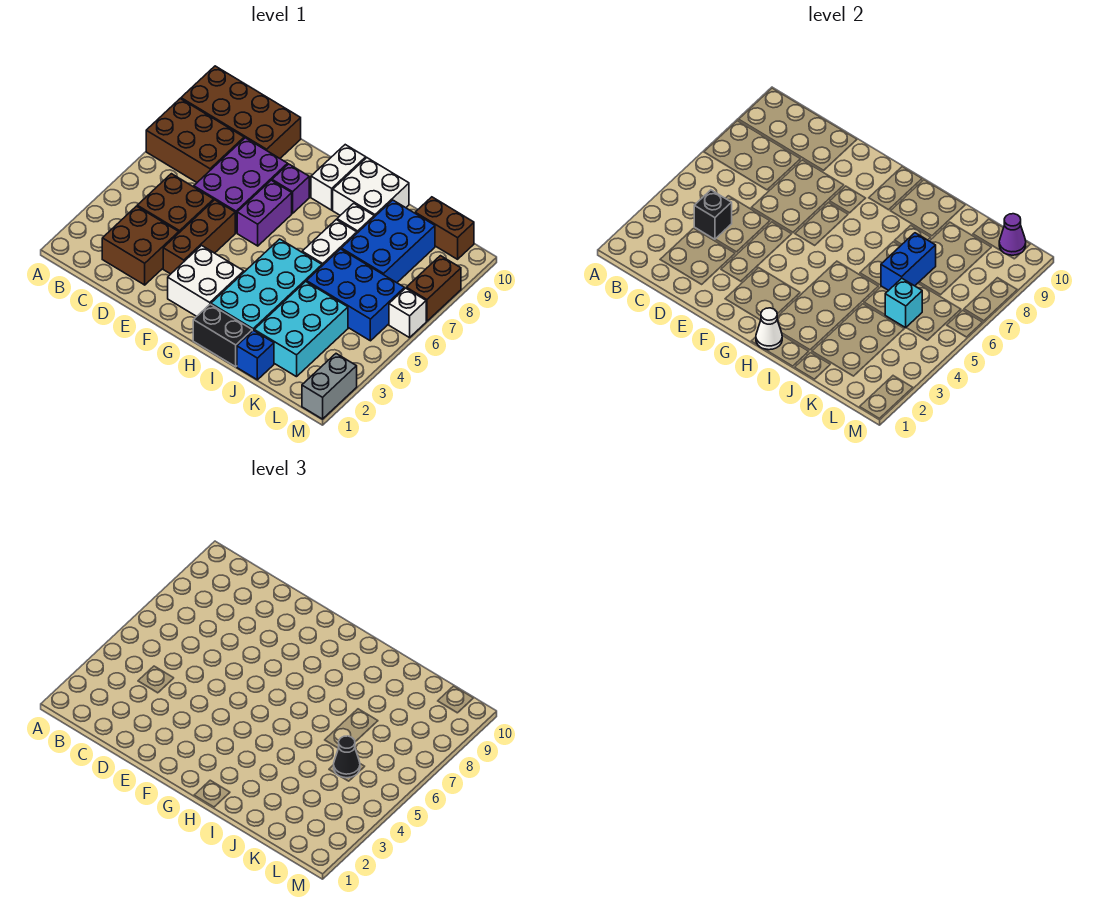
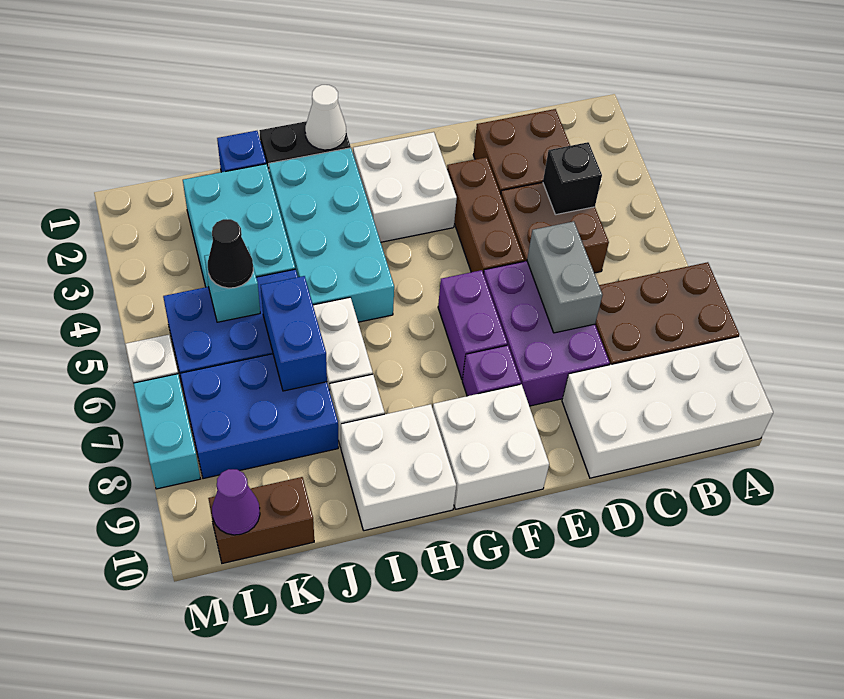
brown 2x4 brick [181,66,301,158] -> white 2x4 brick [562,336,773,478]
white 1x2 brick [311,145,366,210] -> white 2x2 brick [433,384,549,509]
blue 2x3 brick [341,200,435,283] -> blue 2x3 brick turned to [180,354,338,479]
grey 1x2 brick [302,354,357,419] -> grey 1x2 brick moved to [527,221,602,333]
brown 1x2 brick [406,256,461,321] -> cyan 1x2 brick [133,374,200,489]

